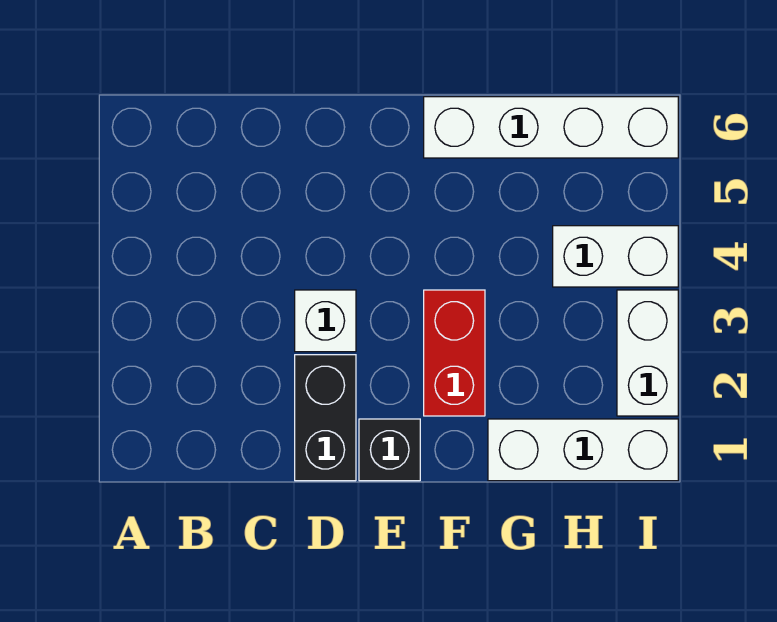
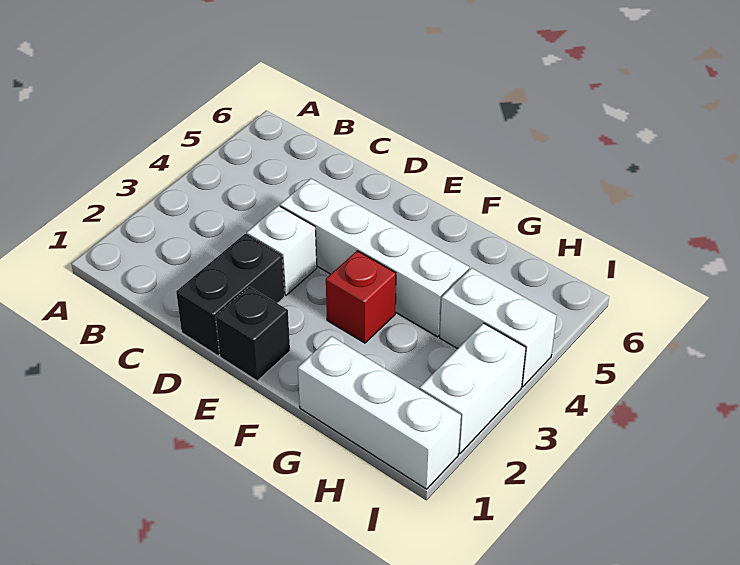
red 1x2 brick [424,290,485,416] -> red 1x1 brick [326,251,396,343]
white 1x4 brick [424,97,678,158] -> white 1x4 brick moved to [280,179,469,337]

